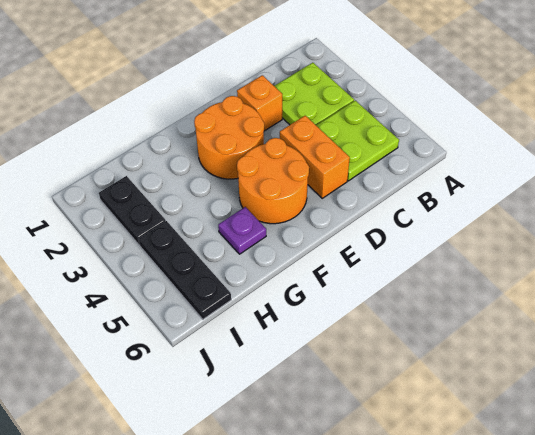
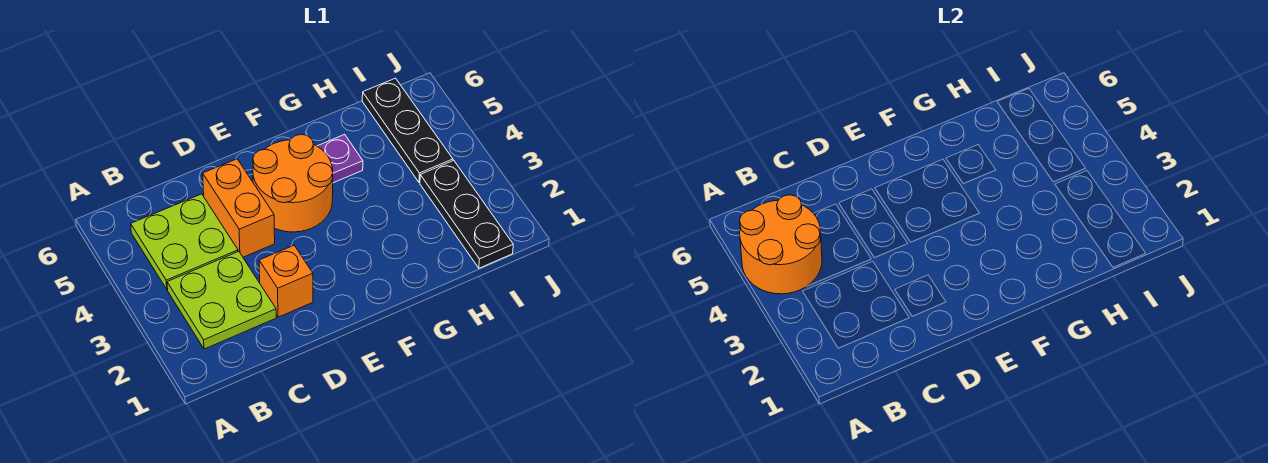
orange 2x2 round brick [194,96,264,179] -> orange 2x2 round brick moved to [740,195,822,294]
black 1x2 plate [99,176,166,245] -> black 1x3 plate [420,160,513,268]

